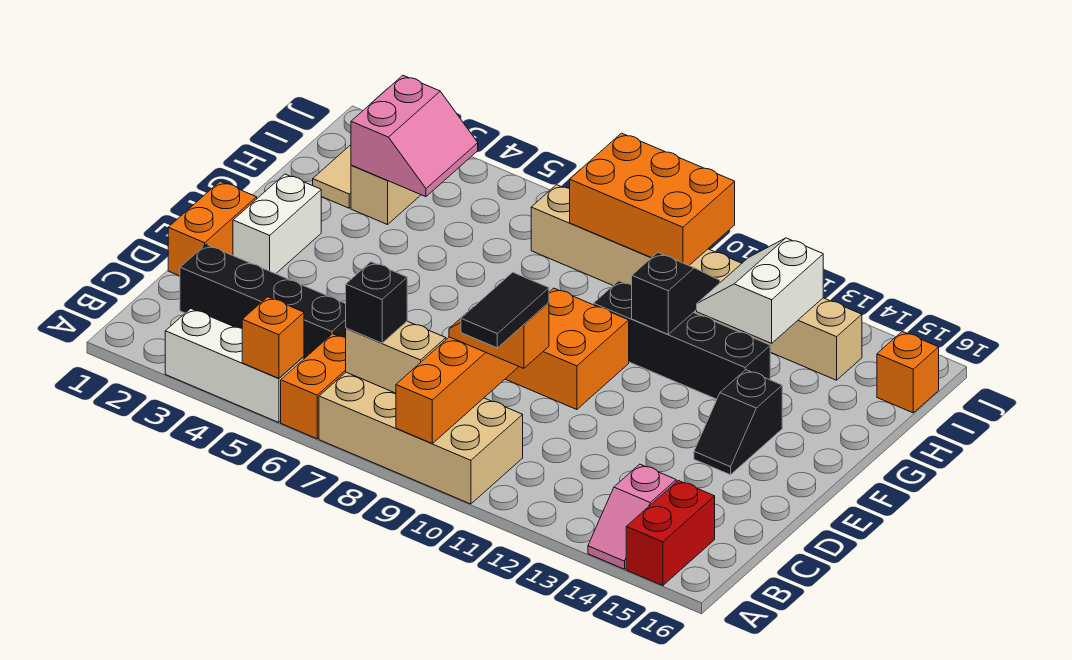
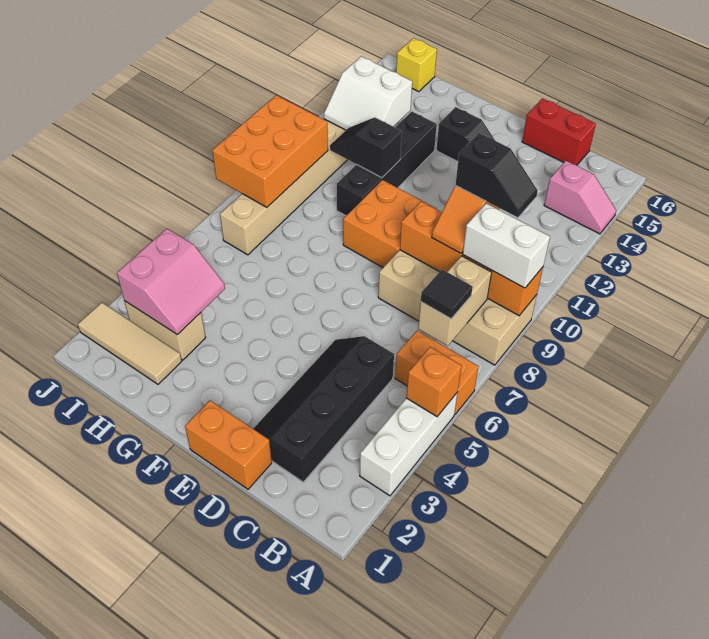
tan 2x4 brick [319,372,523,504] -> tan 2x4 brick turned to [378,250,537,365]
red 1x2 brick [626,481,715,586] -> red 1x2 brick moved to [522,98,596,165]
black 1x1 brick [346,262,407,343] -> black 1x1 tile [421,270,473,319]
black 1x2 tile [461,272,549,348] -> black 1x2 slope [455,133,538,218]
white 1x2 brick [233,174,321,274] -> white 1x2 brick moved to [463,203,550,288]
pink 2x2 slope [351,76,478,197] -> pink 2x2 slope turned to [117,229,225,335]
orange 1x1 brick [877,332,939,413] -> yellow 1x1 brick [396,38,437,92]

